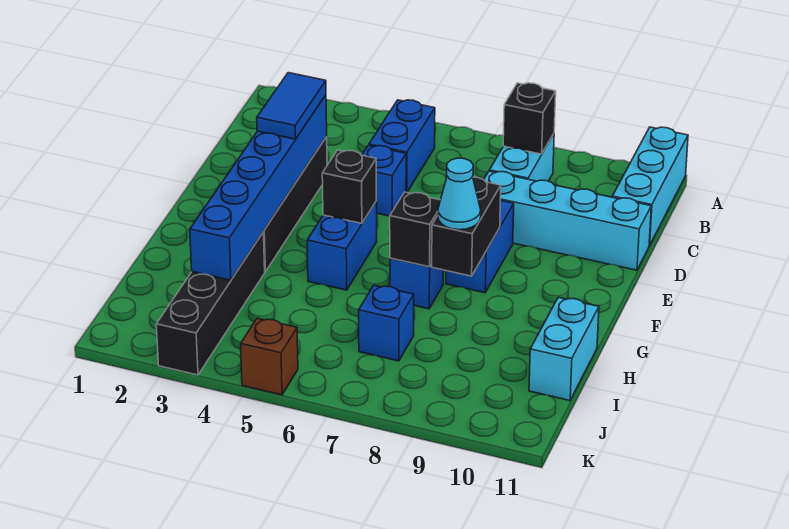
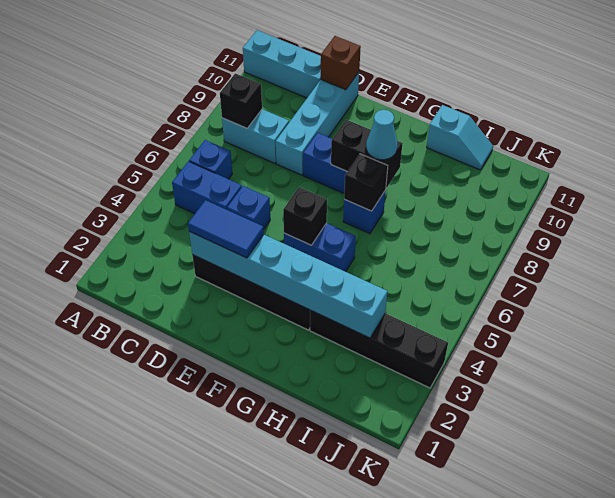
blue 1x6 brick [190,95,327,280] -> cyan 1x6 brick [189,232,388,338]
cyan 1x2 brick [529,297,599,400] -> cyan 1x2 slope [427,105,493,170]
blue 1x1 brick [359,285,414,361] -> blue 1x1 brick moved to [189,140,232,179]
brown 1x1 brick [241,318,298,395] -> brown 1x1 brick moved to [321,36,361,90]

